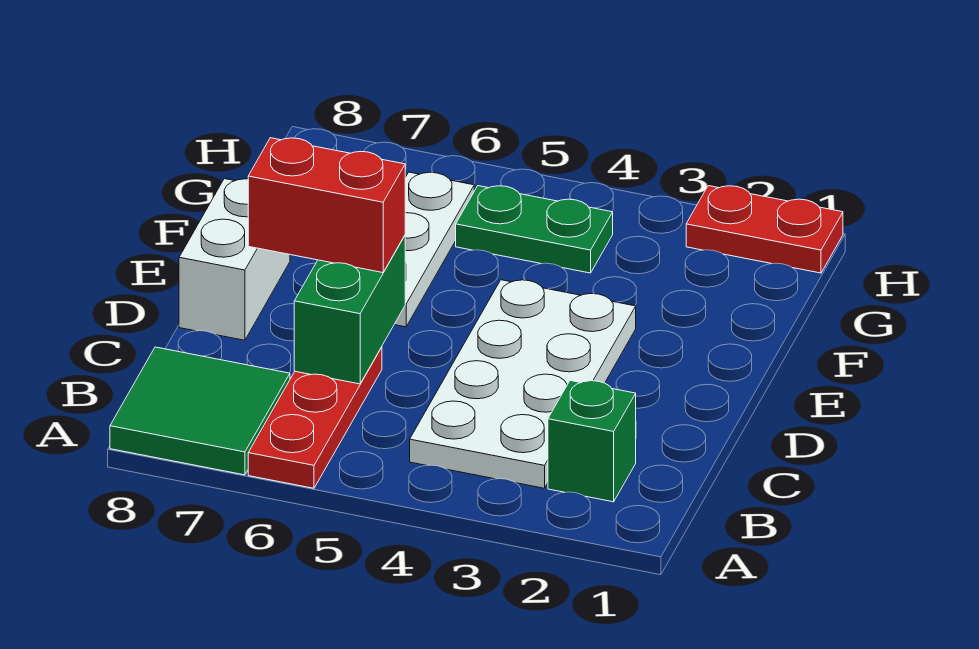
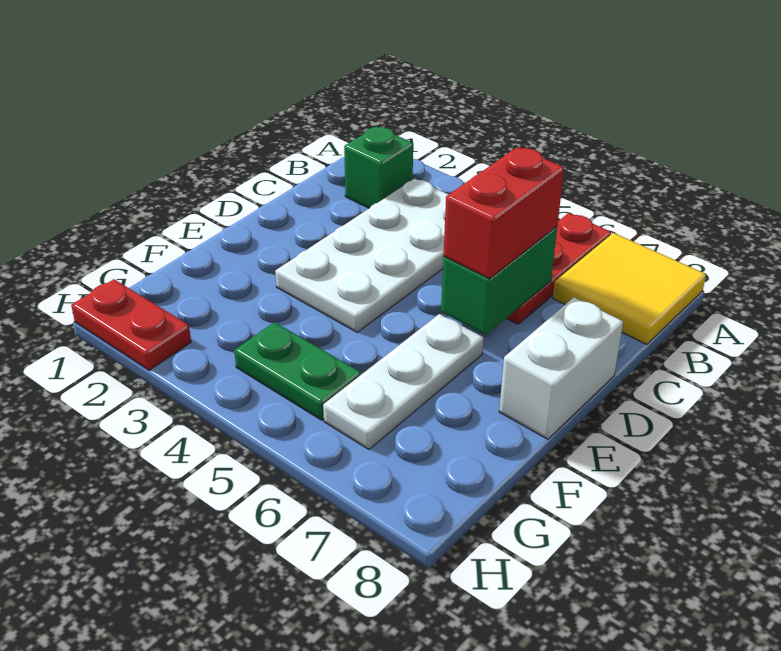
green 2x2 tile [110,347,290,475] -> yellow 2x2 tile [553,233,706,344]
red 1x2 brick [248,138,405,273] -> red 1x2 brick turned to [443,147,564,279]

